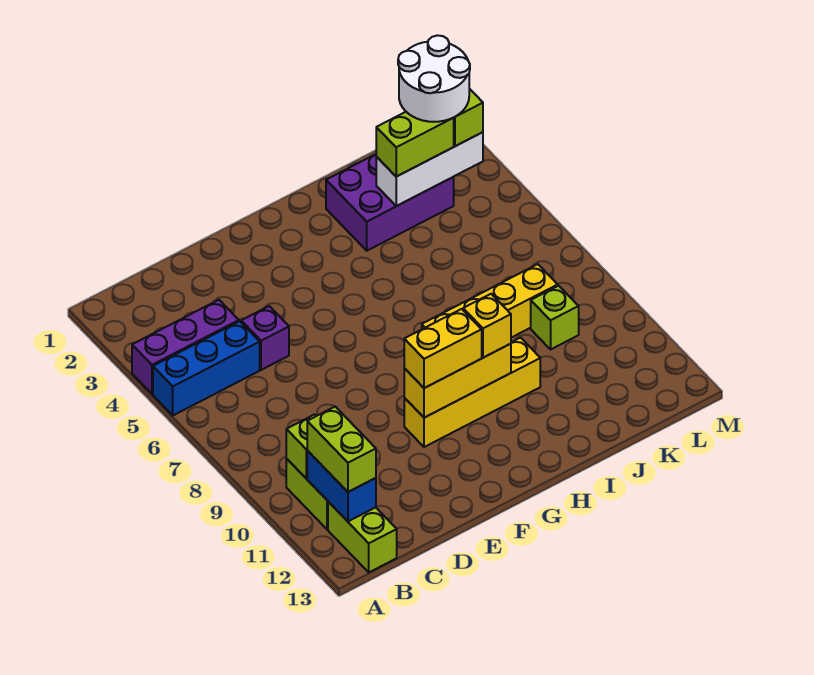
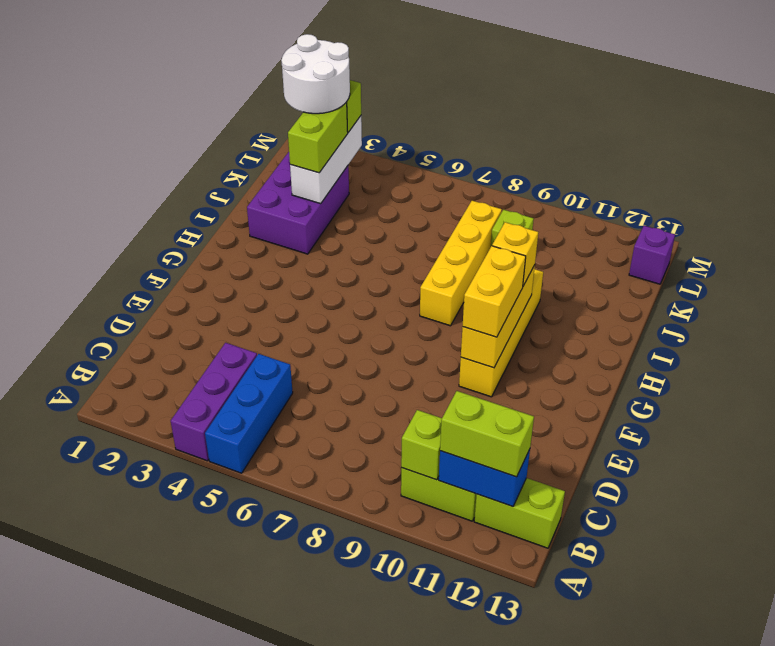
purple 1x1 brick [241,306,289,370] -> purple 1x1 brick moved to [629,226,675,284]

